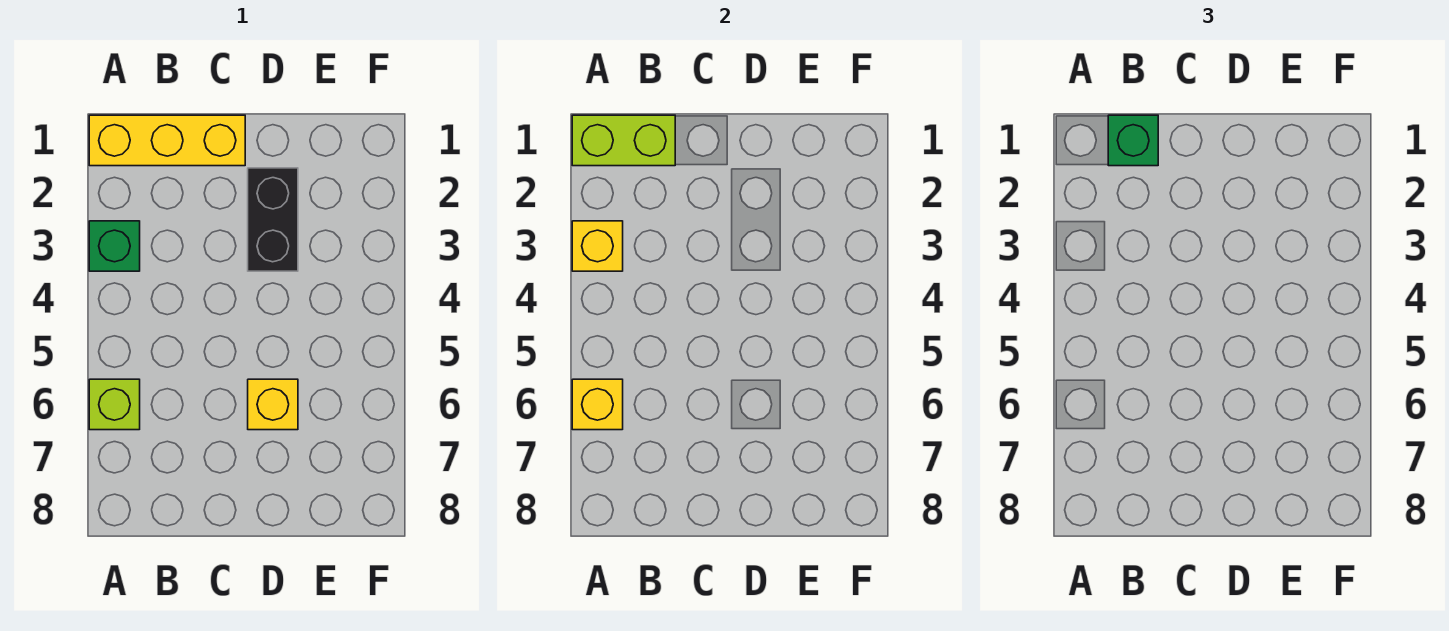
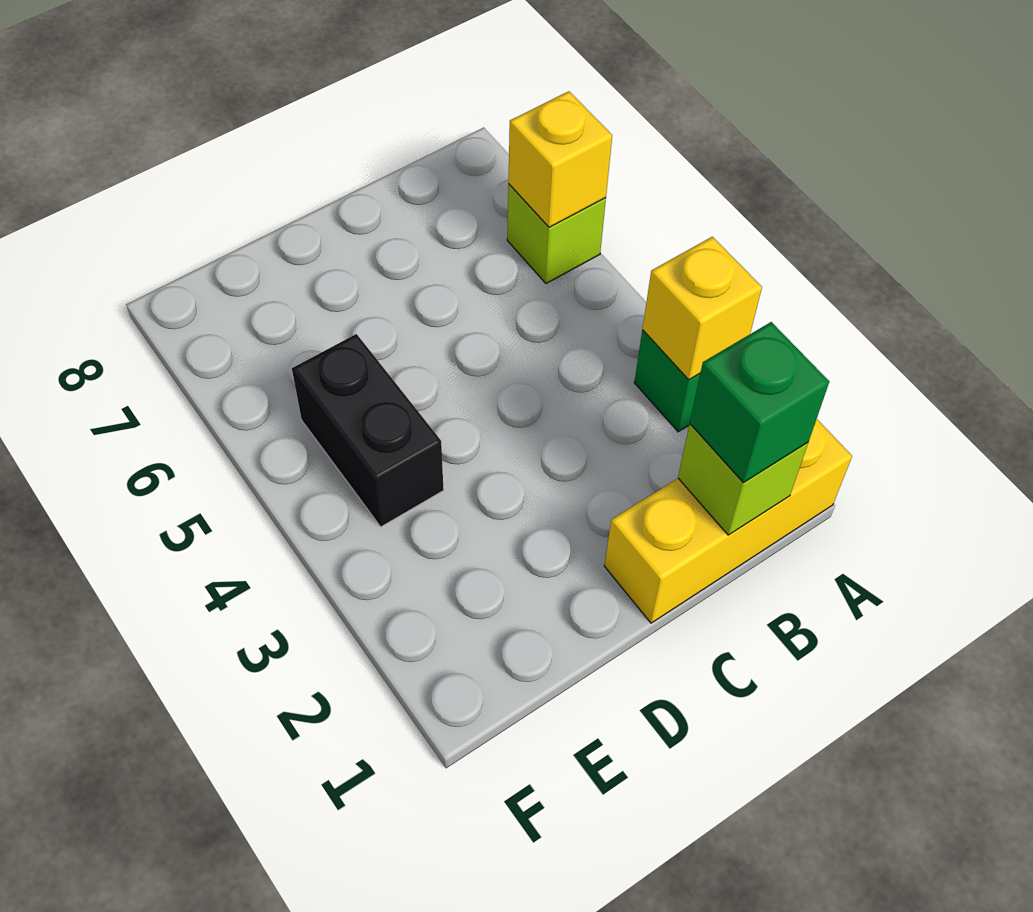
lime 1x2 brick [572,115,675,166] -> lime 1x1 brick [678,424,808,535]
black 1x2 brick [248,168,298,271] -> black 1x2 brick moved to [292,334,444,527]
yellow 1x1 brick [248,379,298,430] -> none

